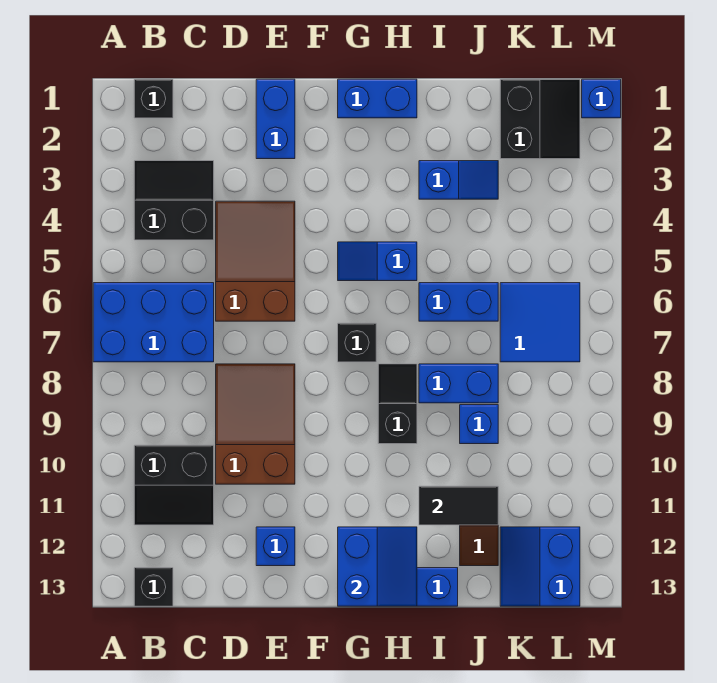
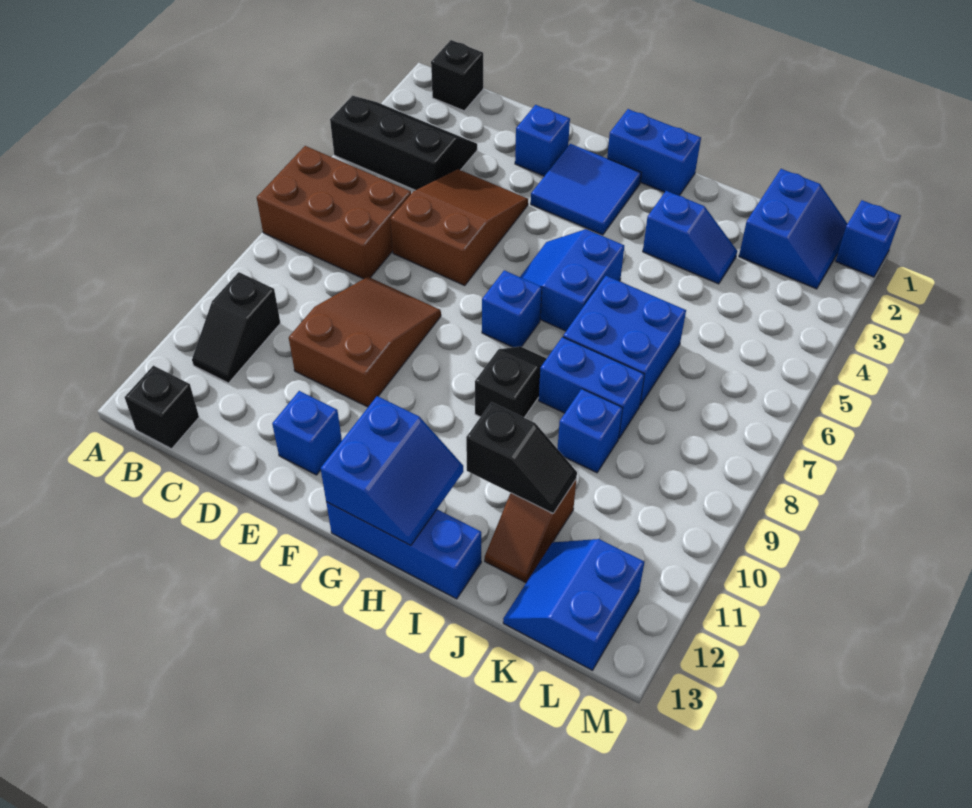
blue 2x3 brick [93,283,214,362] -> brown 2x3 brick [257,146,411,279]
black 2x2 slope [134,161,214,240] -> black 2x3 slope [330,96,477,190]
black 2x2 slope [134,445,214,525] -> black 1x2 slope [192,272,280,383]
blue 1x2 brick [256,79,295,159] -> blue 1x1 brick [515,105,570,176]
blue 1x2 slope [338,242,417,281] -> blue 2x2 slope [520,229,624,331]
black 1x1 brick [338,323,376,362] -> blue 1x1 brick [482,270,542,347]
blue 1x2 brick [419,283,498,321] -> blue 2x2 brick [563,276,686,406]
black 1x2 tile [419,486,498,525] -> black 1x2 slope [466,402,577,513]
black 2x2 slope [500,79,580,159] -> blue 2x2 slope [739,169,847,289]
blue 2x2 tile [500,283,580,362] -> blue 2x2 tile moved to [531,144,641,235]

